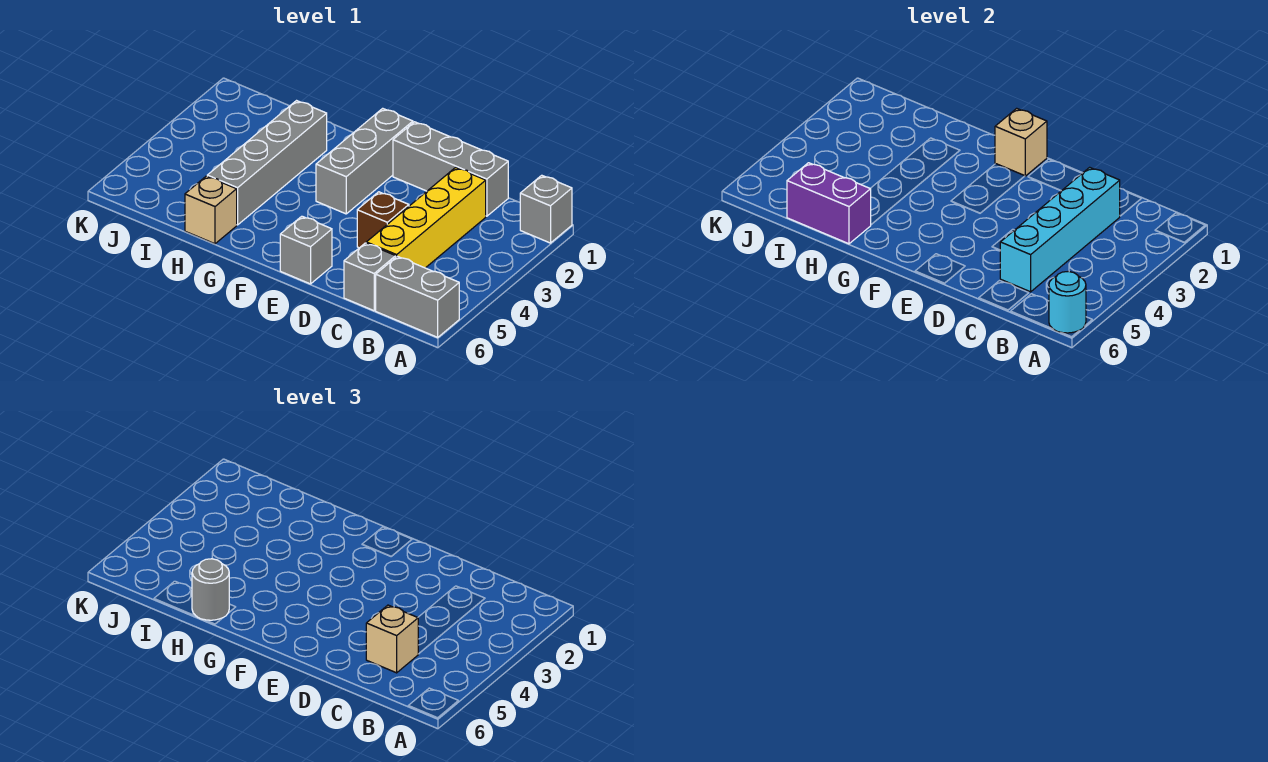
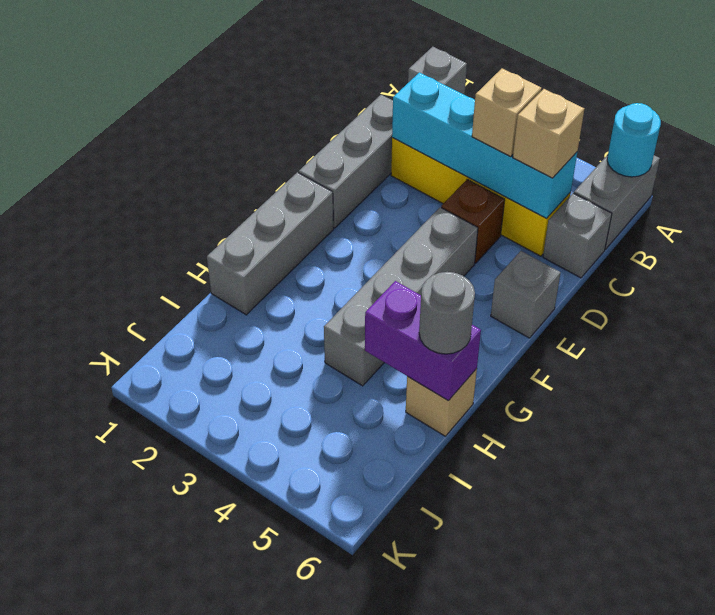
grey 1x3 brick [316,108,413,214] -> grey 1x3 brick turned to [207,172,334,315]
tan 1x1 brick [995,108,1047,176] -> tan 1x1 brick moved to [472,69,542,157]
grey 1x4 brick [207,101,327,225] -> grey 1x4 brick turned to [324,207,478,386]
purple 1x2 brick [787,163,871,244] -> purple 1x2 brick turned to [365,281,481,400]

